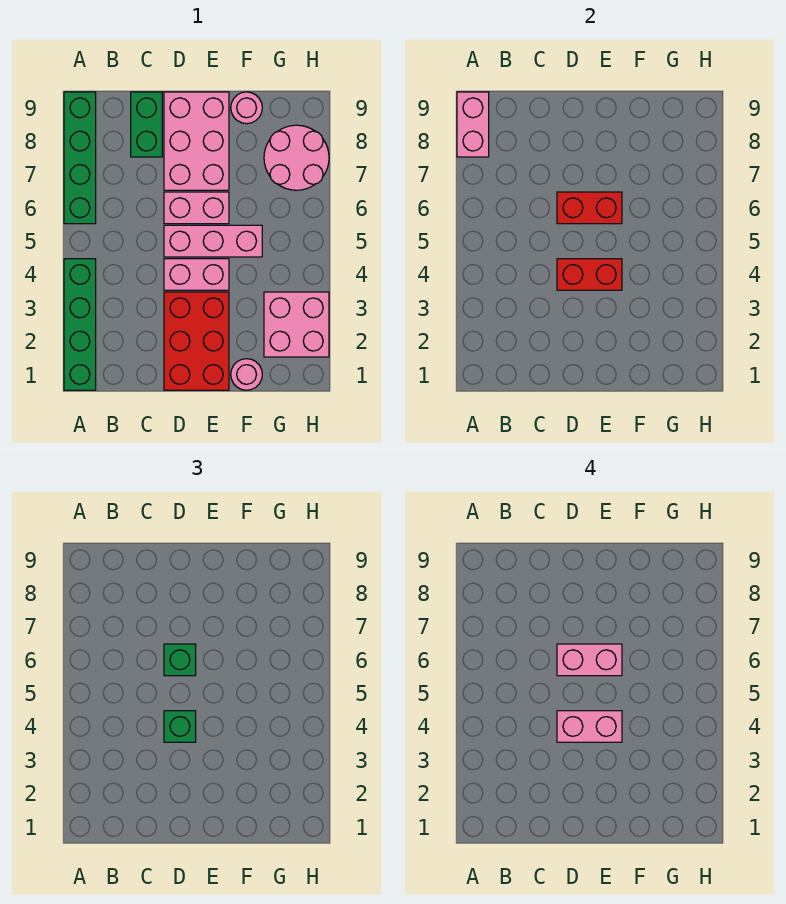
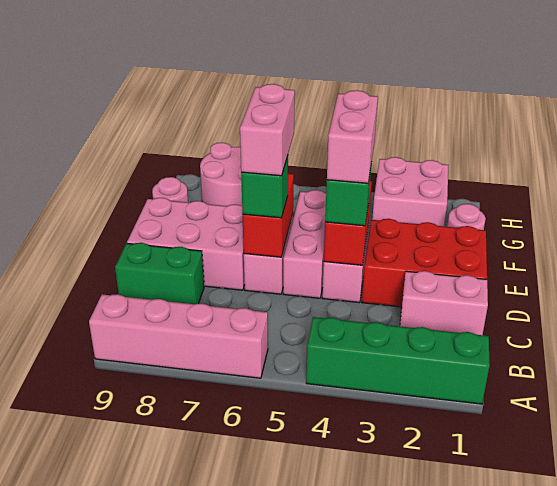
green 1x4 brick [64,92,96,224] -> pink 1x4 brick [89,294,268,378]
pink 1x2 brick [457,92,489,157] -> pink 1x2 brick moved to [400,271,488,335]

